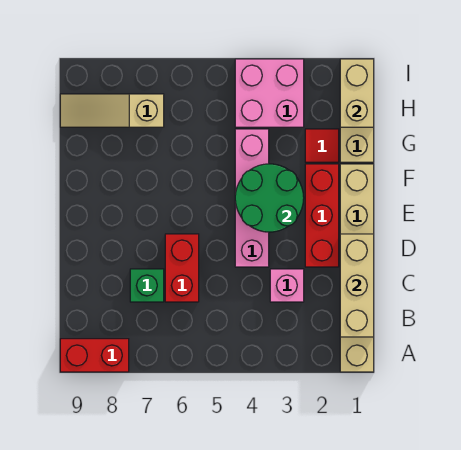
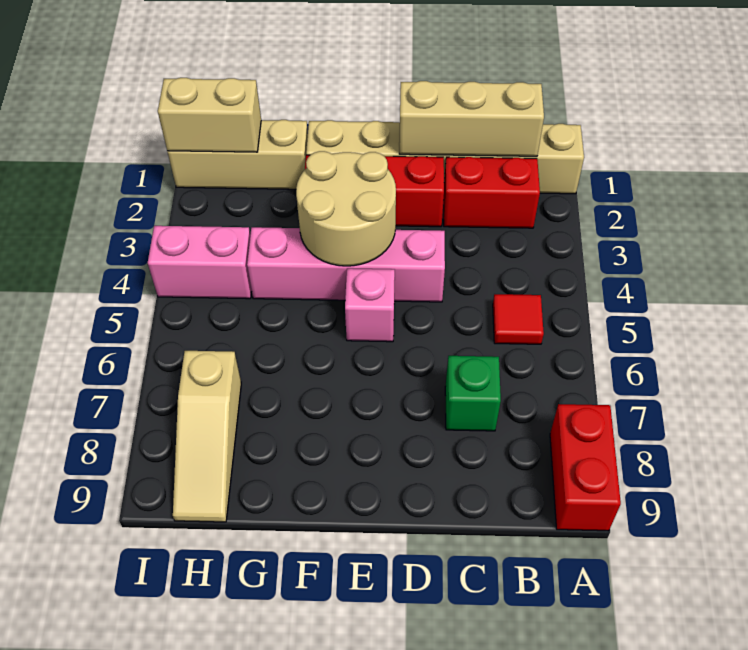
pink 1x1 brick [270,269,304,302] -> pink 1x1 brick moved to [345,268,395,342]
red 1x2 brick [165,234,199,302] -> red 1x2 brick moved to [444,157,540,228]
green 2x2 round brick [235,164,304,232] -> tan 2x2 round brick [296,151,396,266]
red 1x1 tile [305,129,339,162] -> red 1x1 tile moved to [493,294,544,344]
pink 2x2 brick [235,59,304,127] -> pink 1x2 brick [148,226,252,299]

